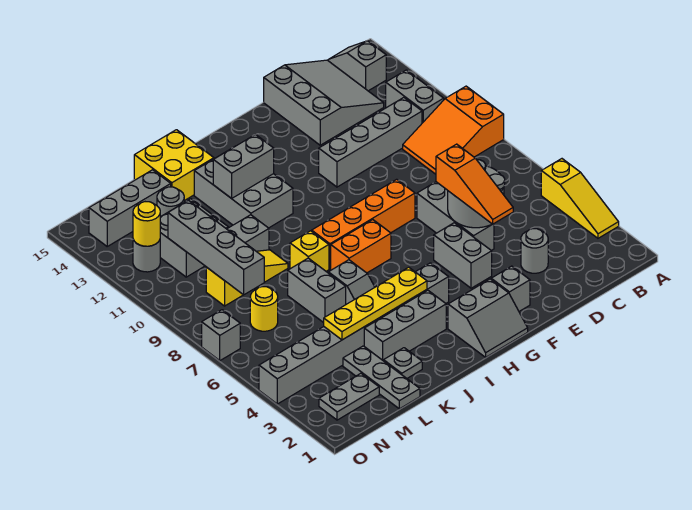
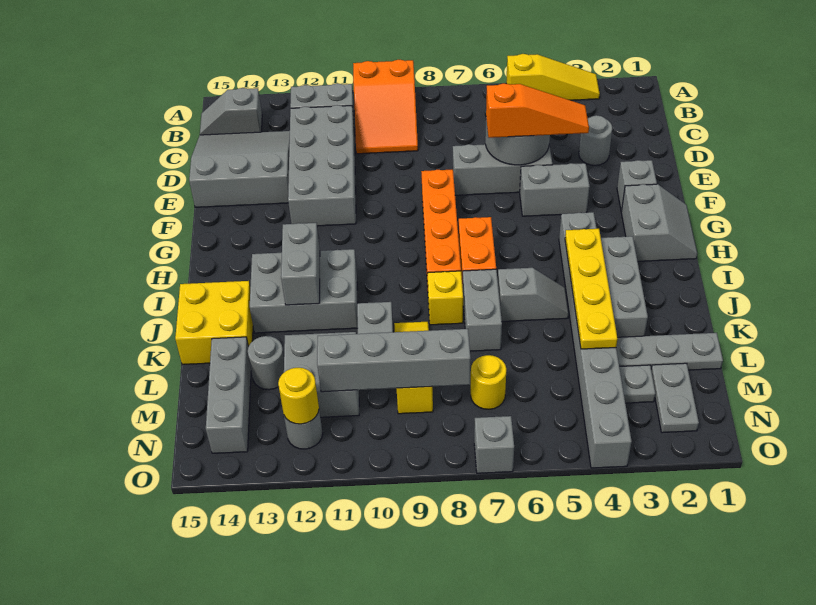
grey 1x4 brick [319,98,422,187] -> grey 2x4 brick [288,105,356,226]
grey 1x1 plate [384,348,422,378] -> grey 1x1 plate moved to [619,365,655,403]
grey 1x2 brick [288,258,346,323] -> grey 1x2 brick turned to [463,269,502,351]

